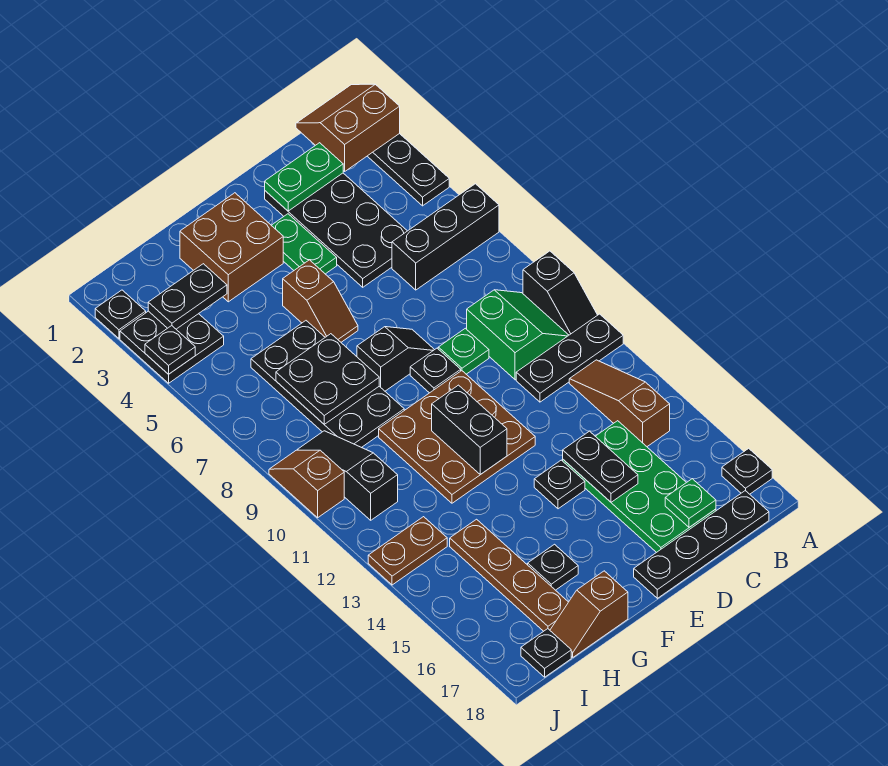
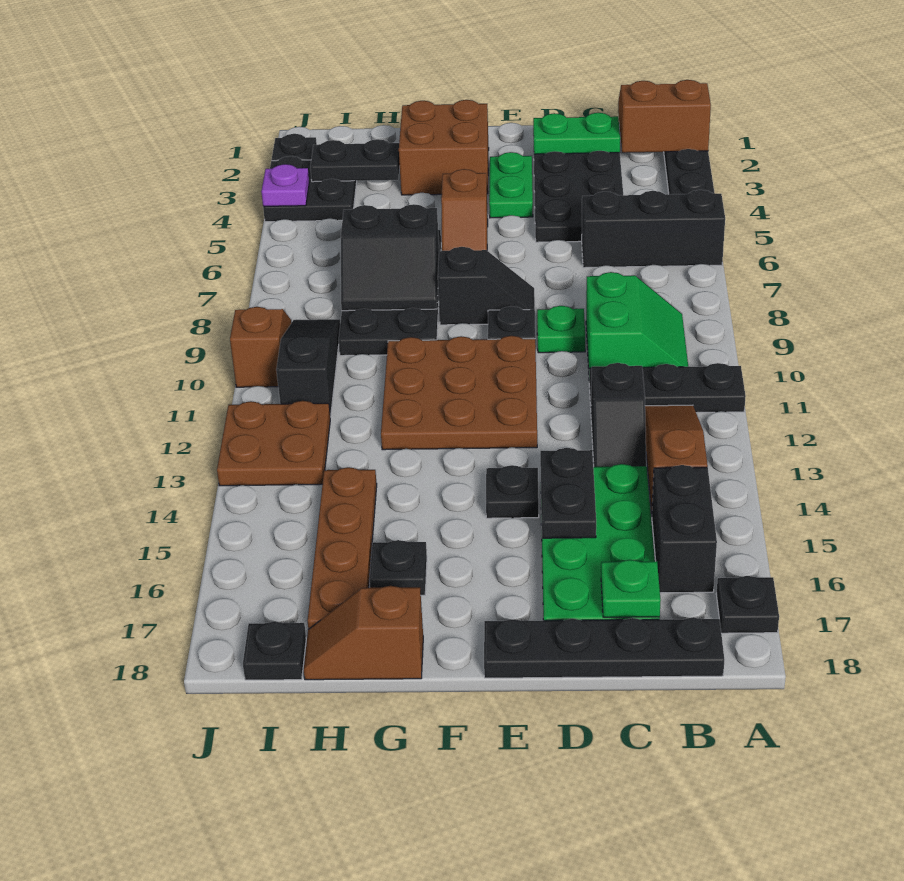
black 1x2 slope [523,251,597,335] -> black 1x2 slope moved to [591,363,646,467]
black 1x2 brick [432,385,507,475] -> black 1x2 brick moved to [652,465,717,593]
black 2x2 plate [276,334,379,424] -> black 2x2 slope [341,204,439,311]
brown 1x2 plate [368,517,447,585] -> brown 2x2 plate [217,401,330,486]
black 1x1 plate [145,326,195,374] -> purple 1x1 plate [261,164,309,206]

